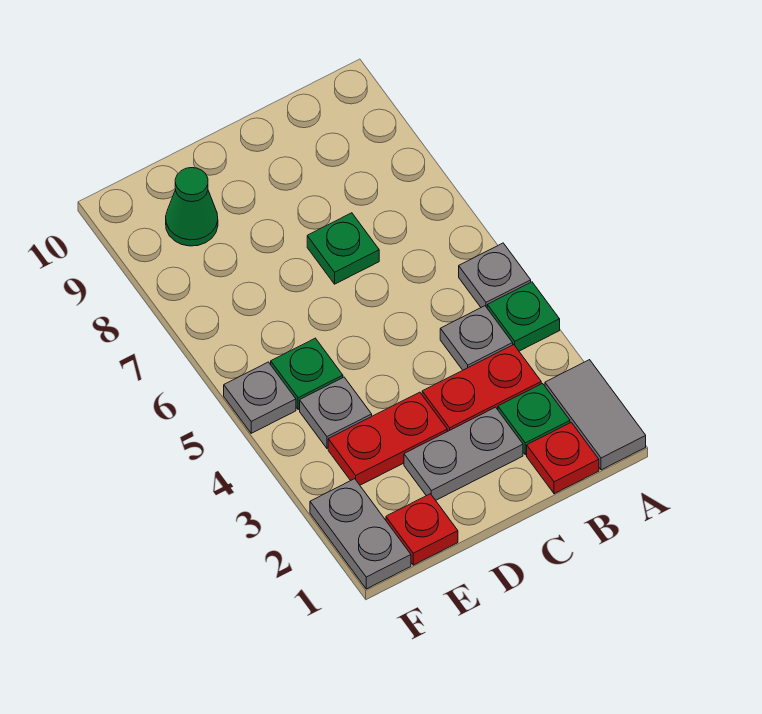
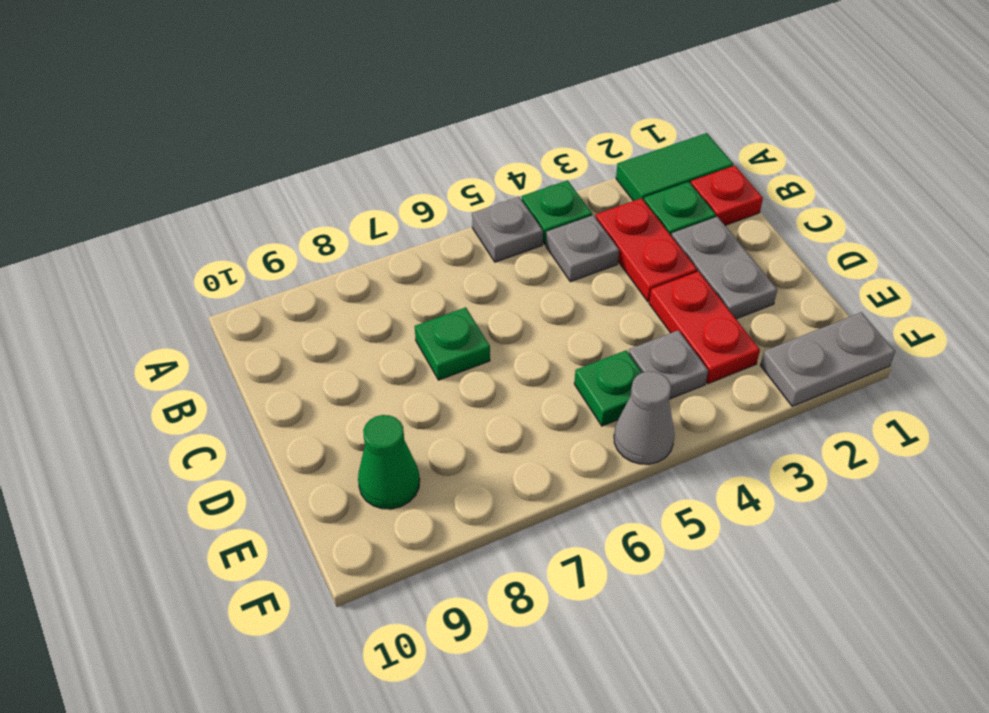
grey 1x2 tile [545,360,646,470] -> green 1x2 tile [616,133,734,201]
red 1x1 plate [386,494,458,565] -> none
grey 1x1 plate [224,362,296,433] -> grey 1x1 cone [614,371,674,464]

